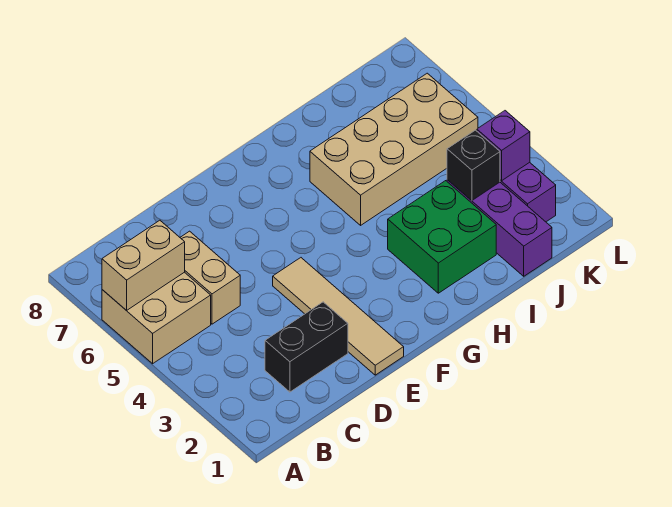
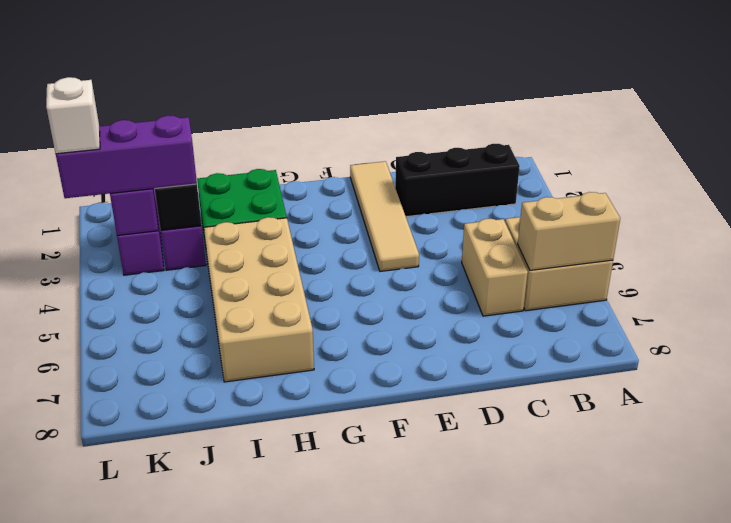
black 1x2 brick [265,302,348,392] -> black 1x3 brick [395,144,520,217]
tan 2x4 brick [310,73,478,225] -> tan 2x4 brick turned to [204,217,314,382]
none -> purple 1x3 brick [56,116,197,198]
none -> white 1x1 brick [46,77,100,154]

